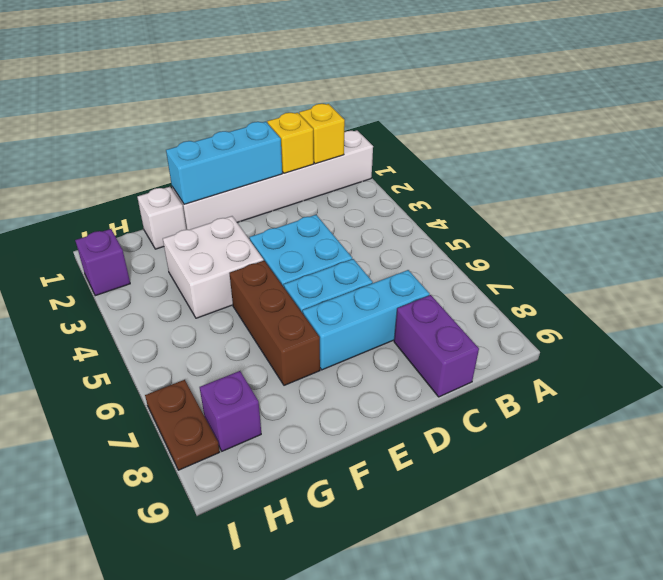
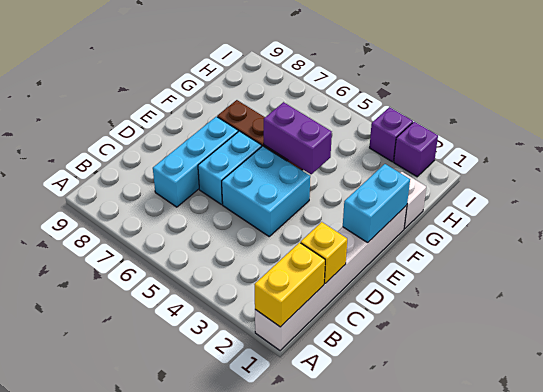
yellow 1x1 brick [299,104,345,164] -> yellow 1x2 brick [254,243,325,327]
purple 1x2 brick [394,295,479,397] -> purple 1x2 brick moved to [264,102,332,174]
cyan 1x3 brick [166,122,282,204] -> cyan 1x2 brick [343,164,410,243]
white 2x2 brick [163,216,264,318] -> none
purple 1x1 brick [200,371,261,451] -> purple 1x1 brick moved to [370,107,413,162]
brown 1x2 plate [145,380,220,470] -> none

